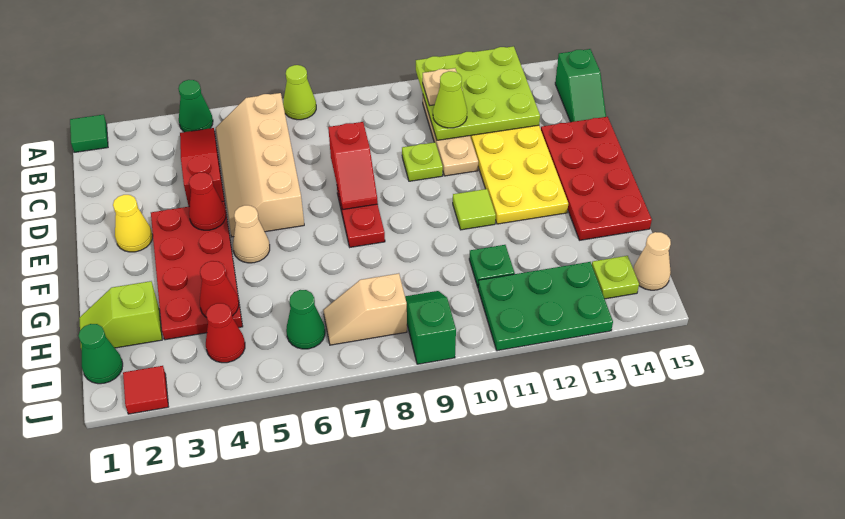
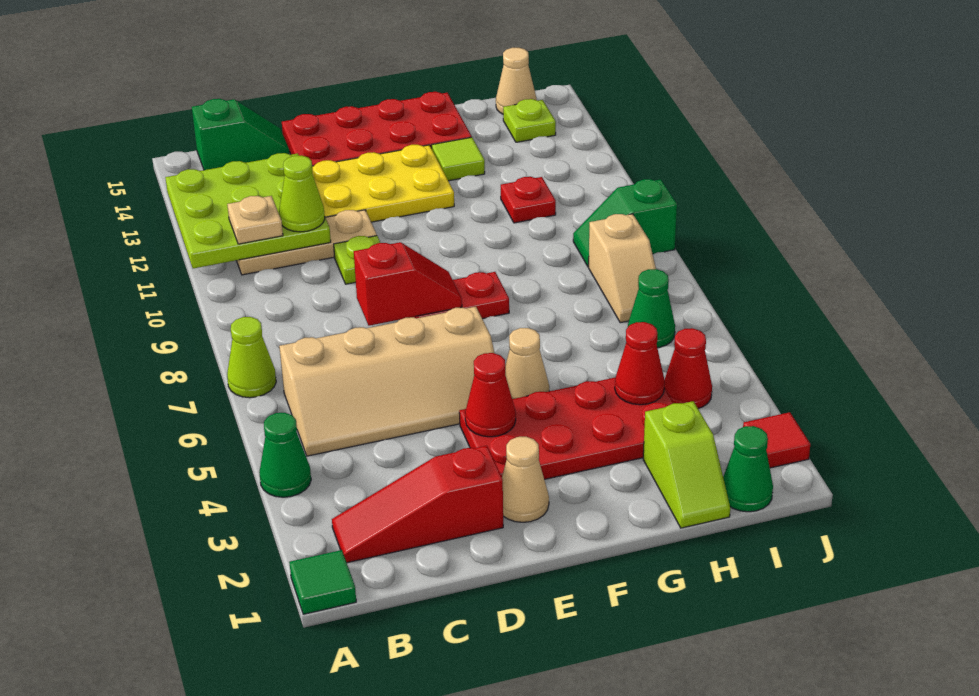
red 1x3 slope [180,128,225,206] -> red 1x3 slope moved to [332,446,503,563]
yellow 1x1 cone [113,195,153,252] -> tan 1x1 cone [502,437,549,522]
lime 1x1 tile [453,189,496,230] -> lime 1x1 tile moved to [432,137,485,181]
green 1x1 plate [469,245,515,287] -> red 1x1 plate [501,177,556,223]
green 2x3 plate [478,262,613,351] -> none

